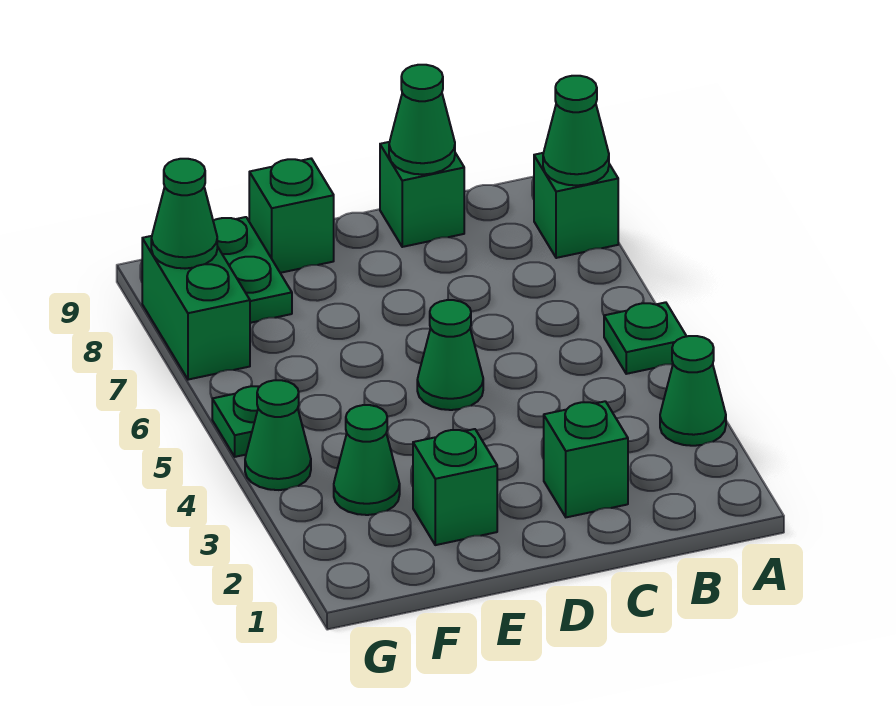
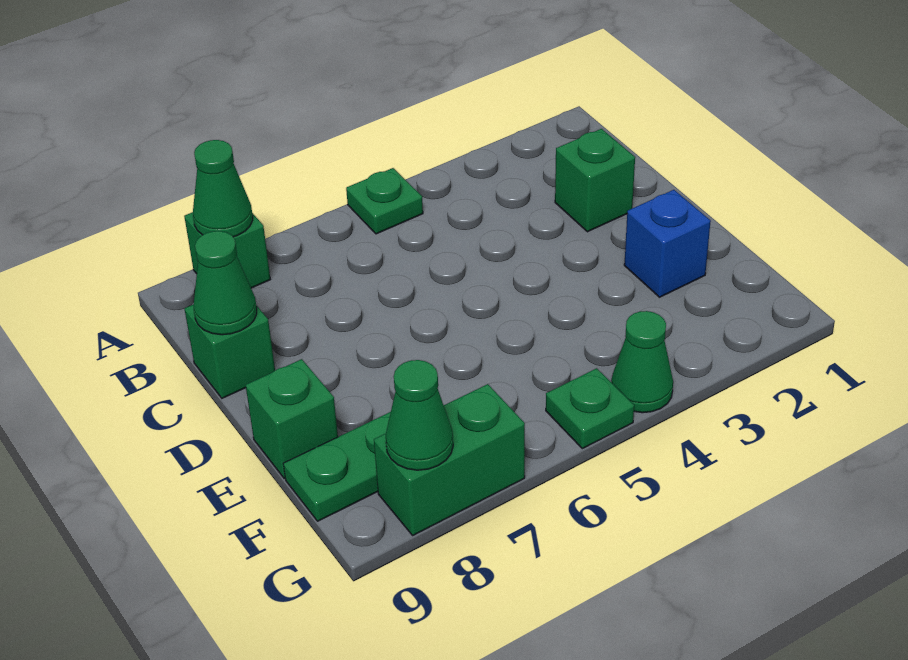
green 1x1 cone [660,336,726,446] -> none
green 1x1 cone [417,300,483,410] -> none
green 1x1 brick [413,429,497,545] -> blue 1x1 brick [624,190,711,297]
green 1x1 cone [334,405,400,515] -> none

